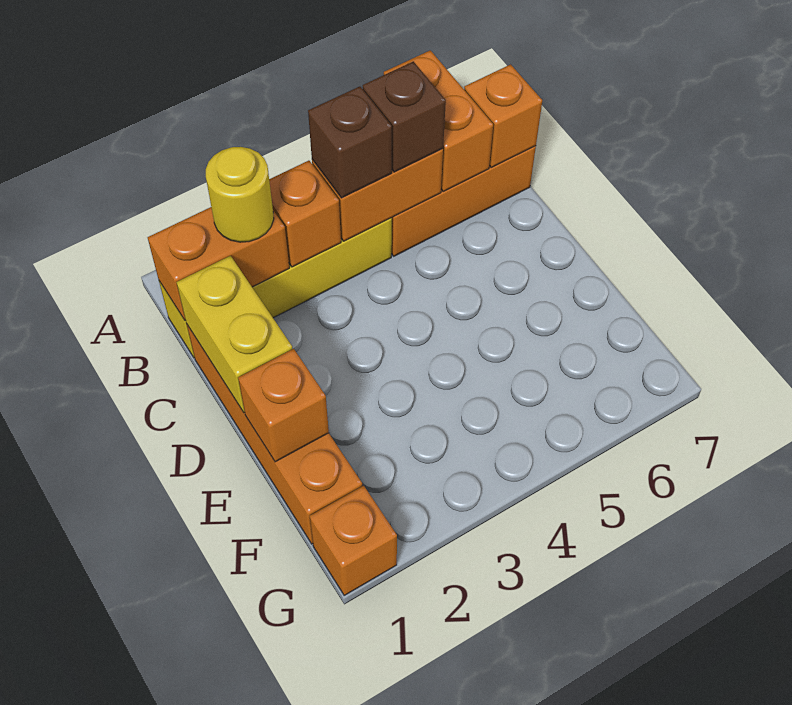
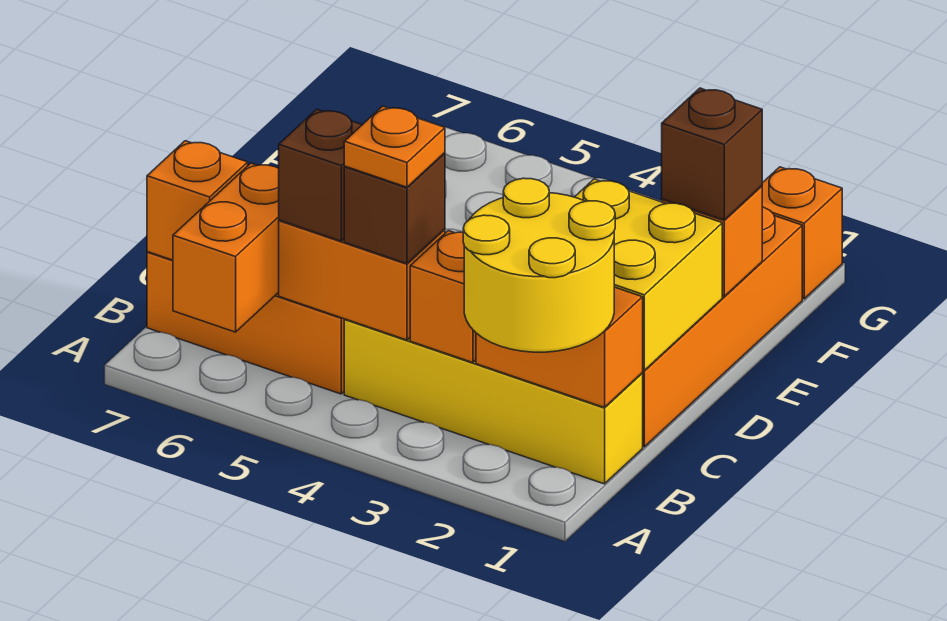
yellow 1x1 round brick [206,147,274,242] -> yellow 2x2 round brick [463,178,615,352]
none -> orange 1x1 plate [344,106,445,187]
yellow 1x2 brick [176,256,292,413] -> yellow 2x2 brick [575,179,722,370]
none -> brown 1x1 brick [662,88,762,220]

